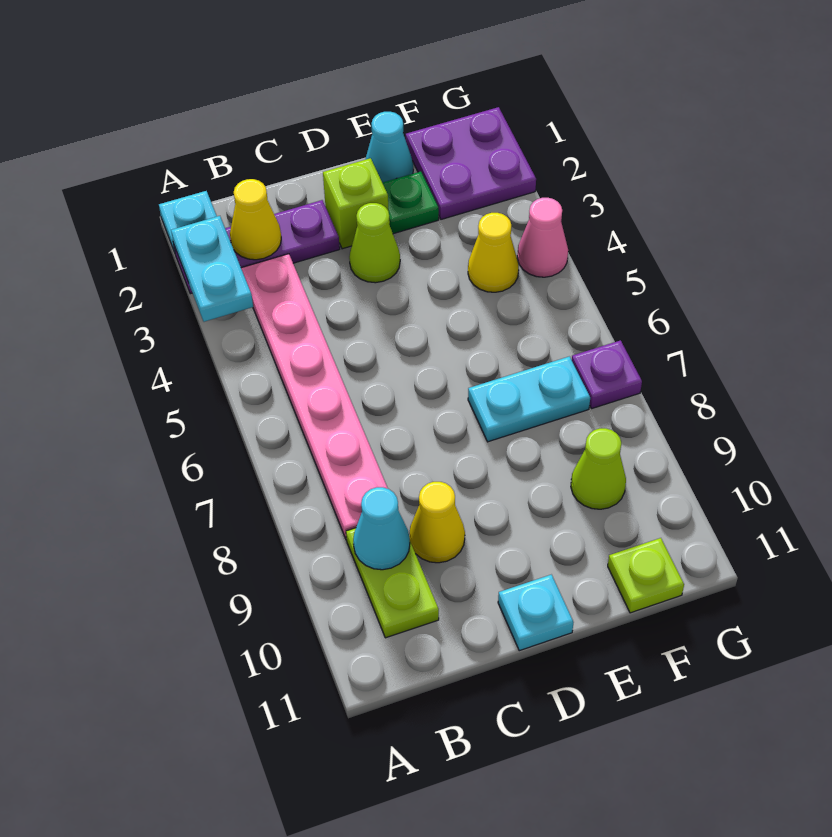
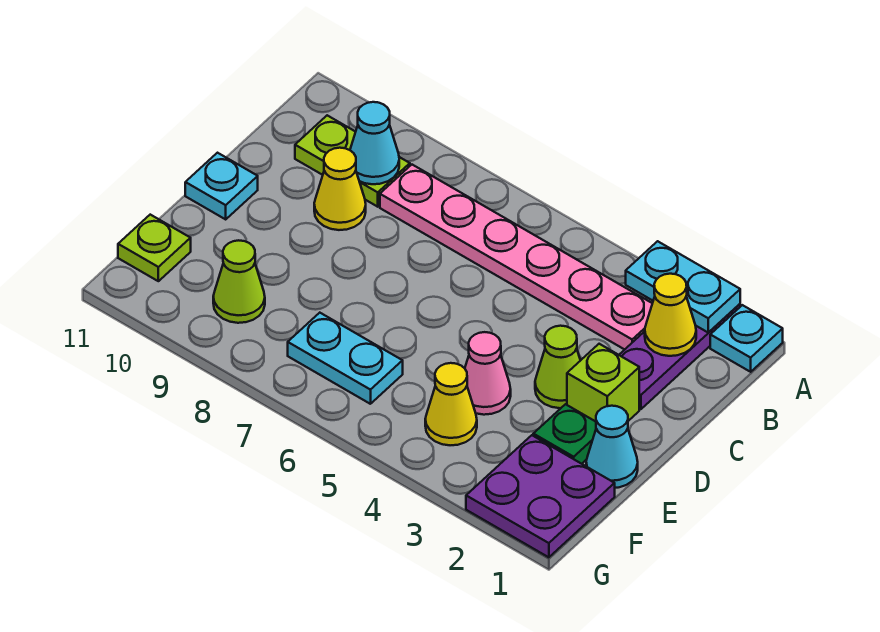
cyan 1x2 plate [468,356,590,442] -> cyan 1x2 plate turned to [288,313,403,404]
pink 1x1 cone [517,198,568,277] -> pink 1x1 cone moved to [465,332,511,415]
purple 1x1 plate [572,340,642,408] -> none

